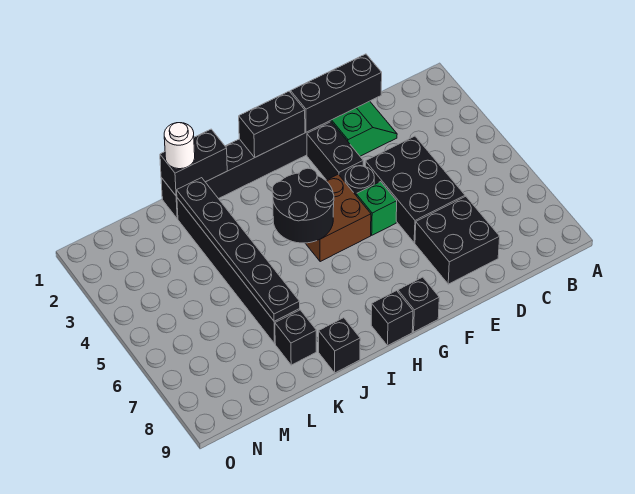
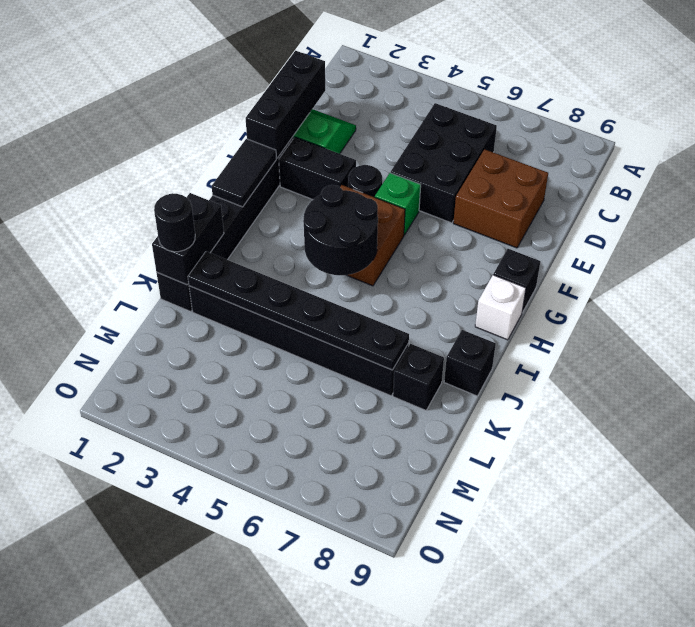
black 2x3 brick [365,136,465,243] -> black 2x3 brick turned to [390,103,497,223]
black 2x2 brick [415,196,500,284] -> brown 2x2 brick [453,149,548,248]
black 1x2 brick [239,91,305,158] -> black 1x2 tile [212,139,276,207]
black 1x1 brick [371,291,413,346] -> white 1x1 brick [475,275,526,340]
white 1x1 round brick [164,123,195,169] -> black 1x1 round brick [154,193,195,252]

